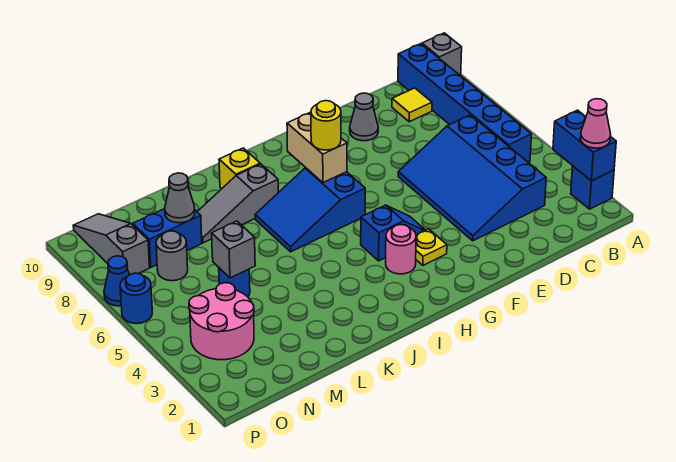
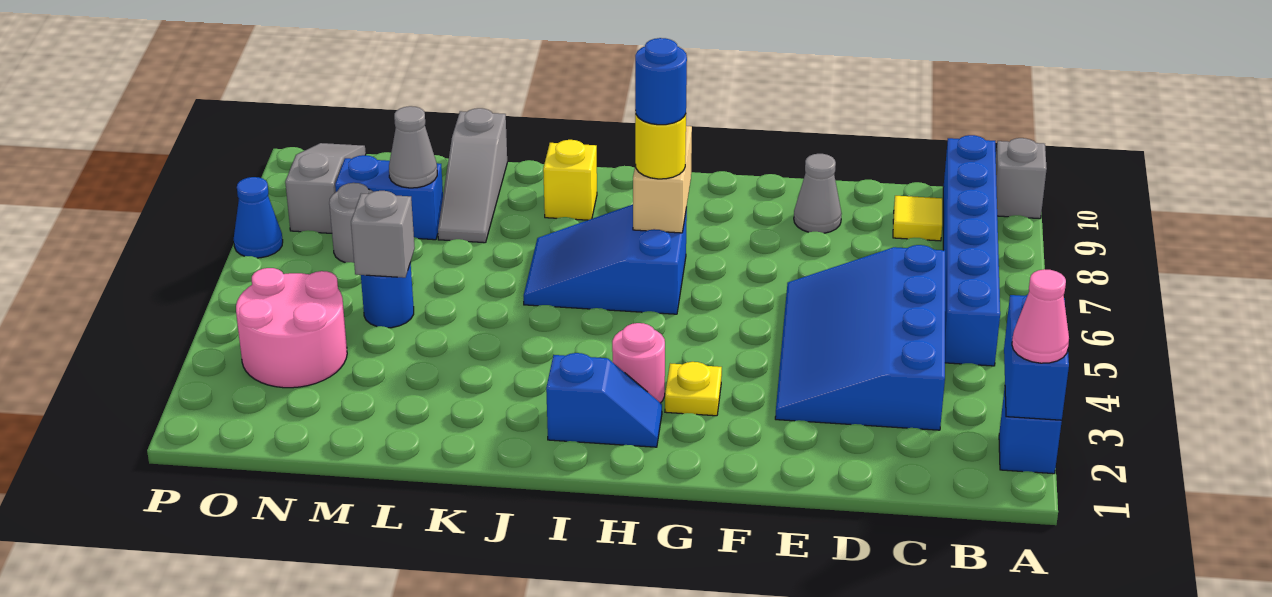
blue 1x2 slope [361,205,425,261] -> blue 1x2 slope moved to [546,353,662,447]
grey 1x3 slope [197,164,278,243] -> grey 1x3 slope turned to [438,108,507,243]
blue 1x1 round brick [120,273,152,324] -> blue 1x1 round brick moved to [635,38,687,125]

